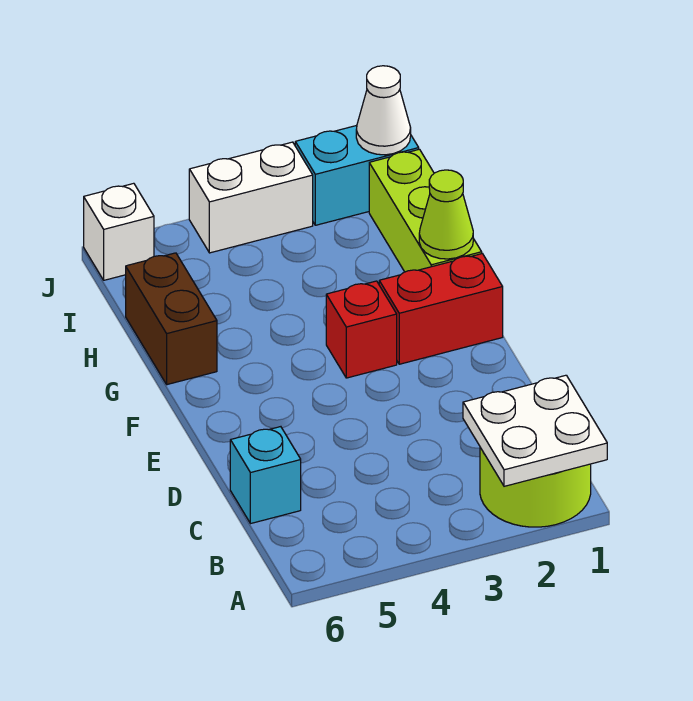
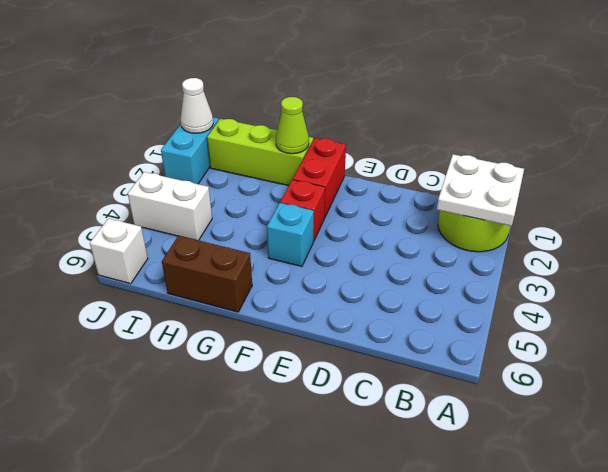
cyan 1x1 brick [230,427,301,524] -> cyan 1x1 brick moved to [267,203,314,266]
white 1x2 brick [189,142,313,253] -> white 1x2 brick turned to [128,172,212,240]

